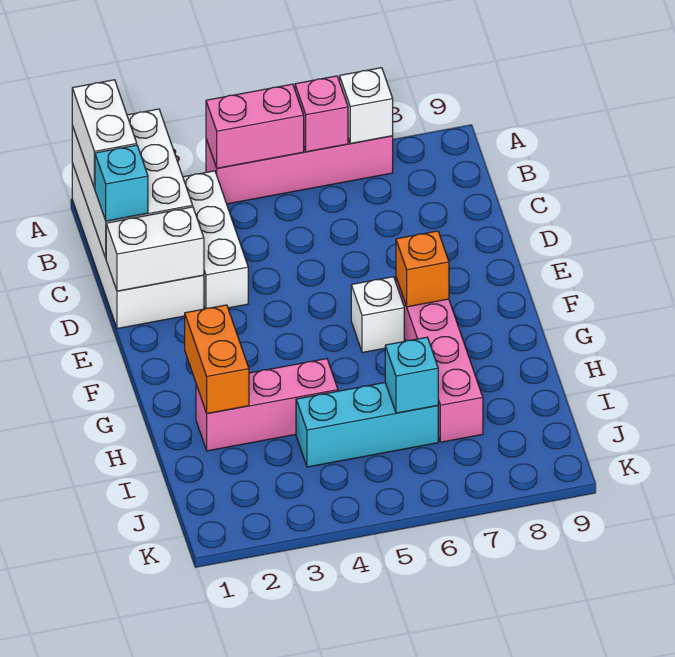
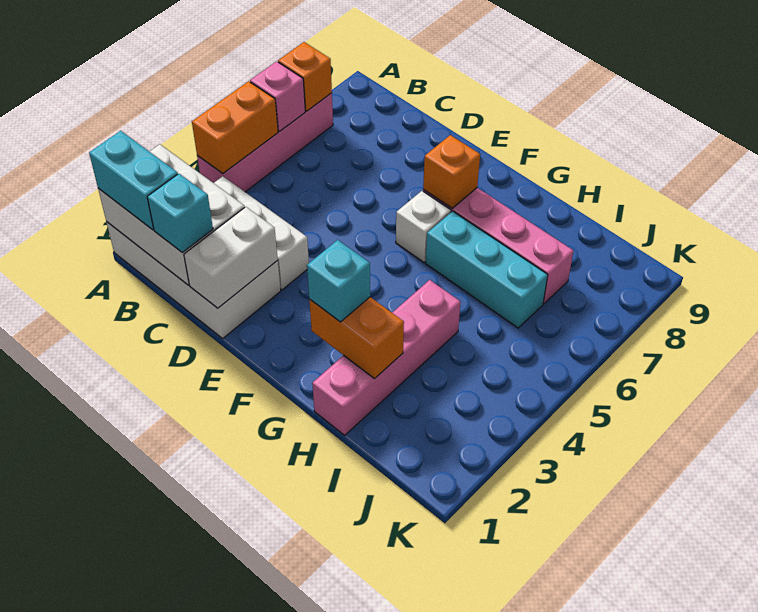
white 1x2 brick [72,80,137,188] -> cyan 1x2 brick [89,131,178,230]
pink 1x2 brick [206,84,304,168] -> orange 1x2 brick [192,81,278,173]
white 1x1 brick [340,68,393,143] -> orange 1x1 brick [278,42,332,111]
pink 1x3 brick [196,359,338,451] -> pink 1x4 brick [312,280,460,435]
cyan 1x3 brick [296,383,438,467] -> cyan 1x3 brick turned to [426,211,548,328]
cyan 1x1 brick [385,337,438,413] -> cyan 1x1 brick moved to [307,240,370,322]

